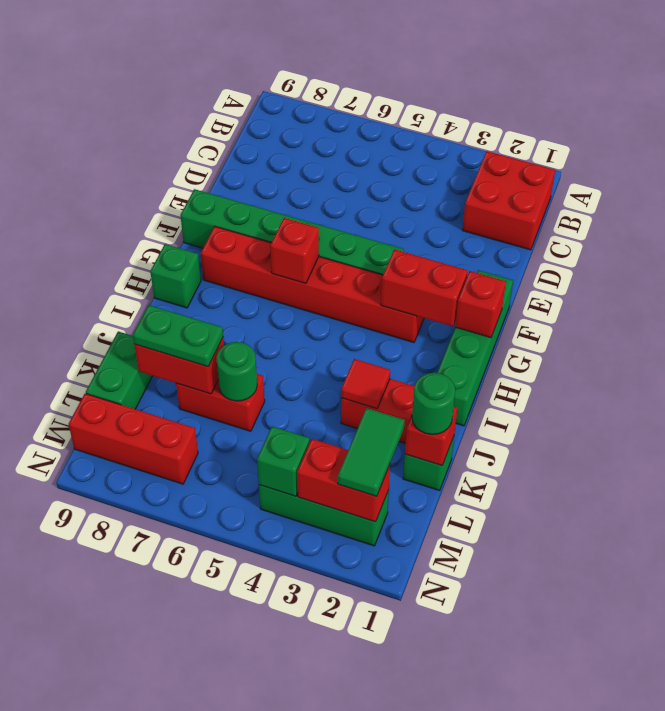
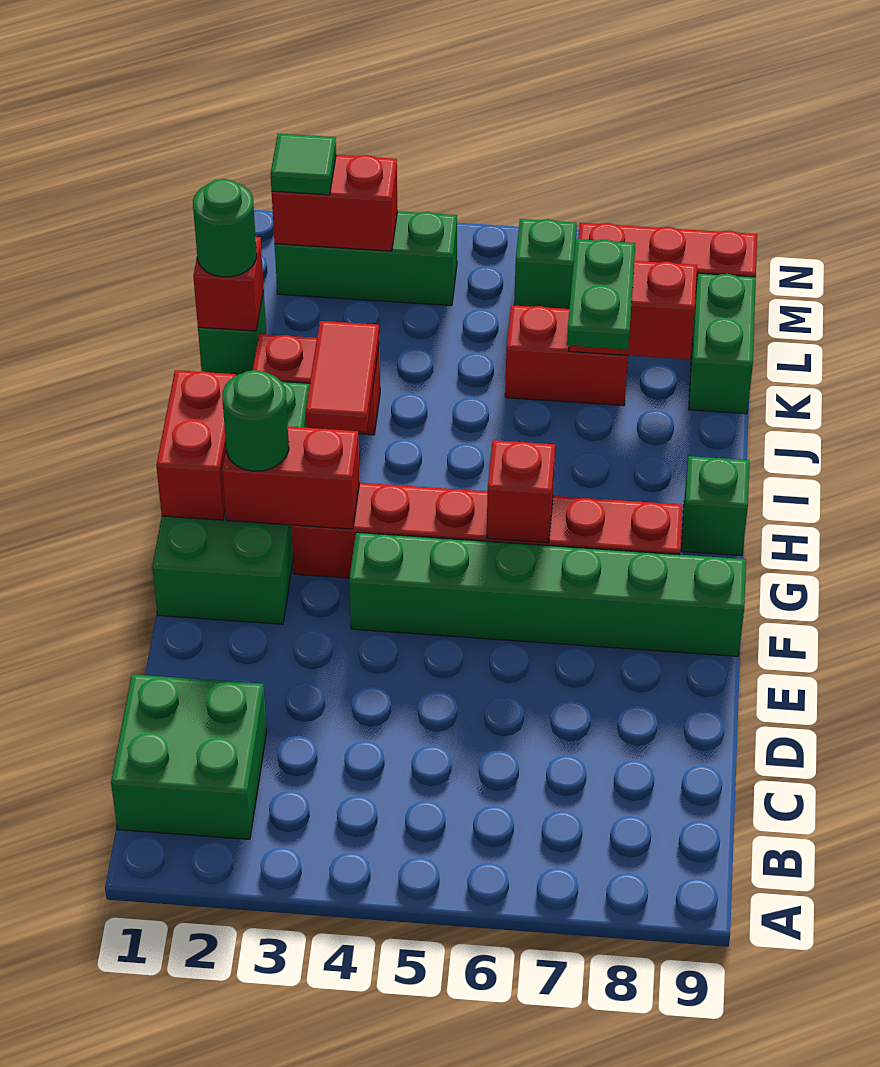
red 2x2 brick [462,151,555,250] -> green 2x2 brick [111,674,267,839]
green 1x4 brick [437,270,513,426] -> green 2x4 brick [152,381,310,624]
red 1x1 brick [455,271,506,338] -> red 1x2 brick [156,370,236,520]
red 1x1 tile [341,359,390,409] -> red 1x2 tile [306,321,379,432]
green 1x1 round brick [216,342,257,401] -> green 1x1 round brick moved to [222,370,289,471]
green 1x2 plate [133,305,223,367] -> green 1x2 plate turned to [567,239,636,350]
green 1x2 tile [338,408,405,496] -> green 1x1 tile [271,134,336,195]
green 1x1 brick [257,426,310,496] -> green 1x1 brick moved to [514,219,577,309]

